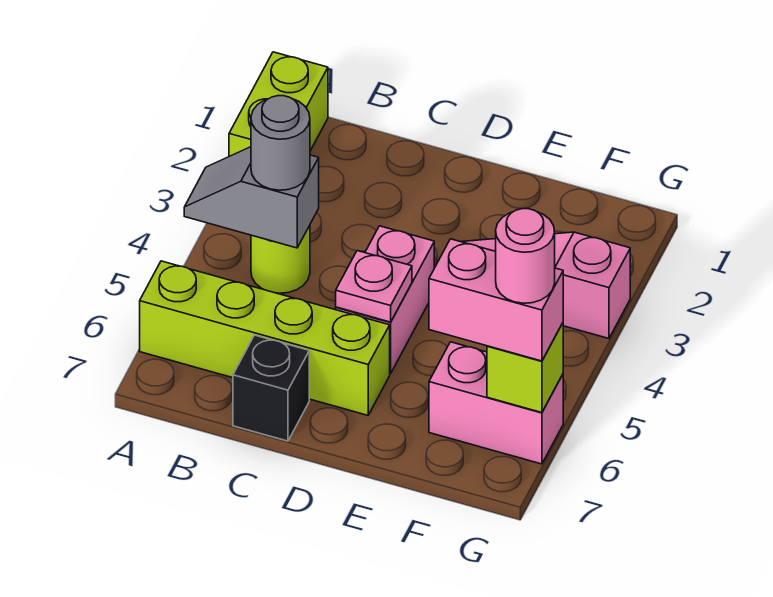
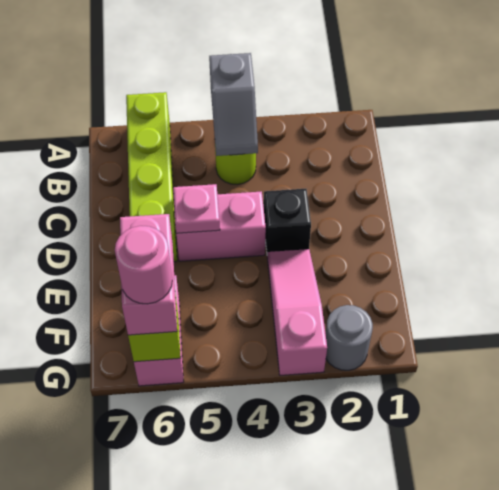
lime 1x2 brick [229,52,328,156] -> none
grey 1x2 slope [184,147,319,248] -> grey 1x2 slope turned to [209,53,258,156]
grey 1x1 round brick [251,96,310,190] -> grey 1x1 round brick moved to [325,305,373,370]
black 1x1 brick [233,335,309,441] -> black 1x1 brick moved to [264,189,311,252]

